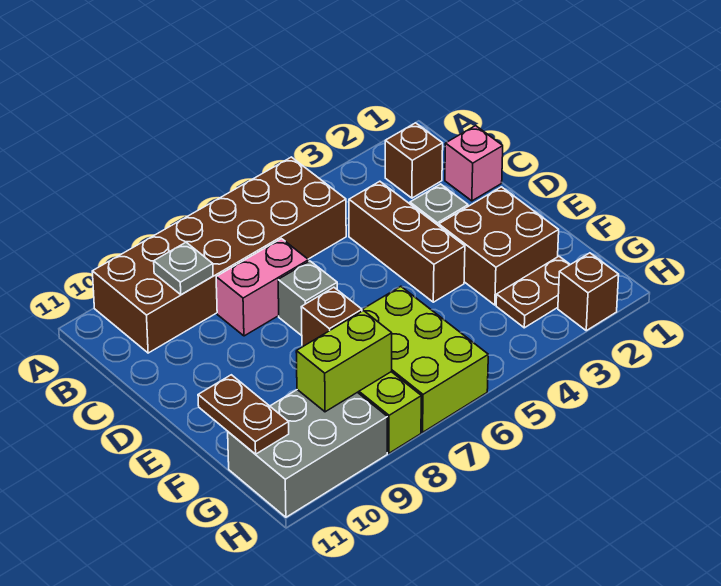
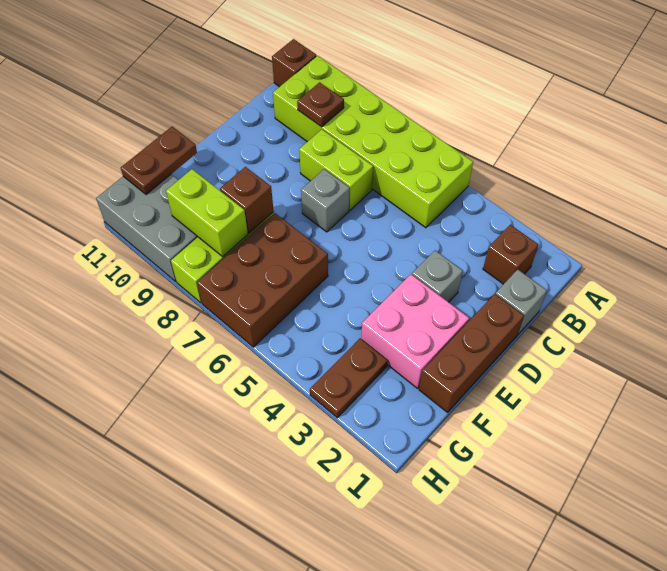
brown 2x6 brick [92,157,346,353] -> lime 2x6 brick [273,56,473,228]
grey 1x1 plate [154,242,213,295] -> brown 1x1 plate [297,82,344,127]
pink 1x1 brick [445,126,503,201] -> grey 1x1 brick [496,270,547,335]
brown 1x3 brick [349,181,465,302] -> brown 1x3 brick moved to [419,294,524,412]
pink 1x2 brick [216,239,309,336] -> lime 1x2 brick [299,130,373,210]
brown 2x2 brick [439,187,559,305] -> pink 2x2 brick [361,274,469,388]
lime 2x3 brick [362,286,488,432] -> brown 2x3 brick [197,213,328,347]
brown 1x2 plate [496,256,570,328] -> brown 1x2 plate turned to [310,338,388,418]
brown 1x1 brick [558,253,619,331] -> brown 1x1 brick moved to [272,39,317,87]

